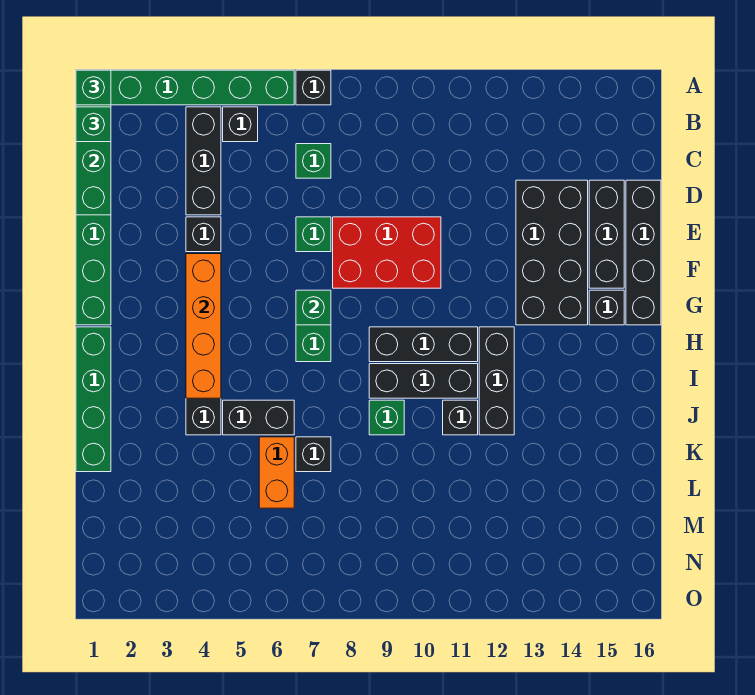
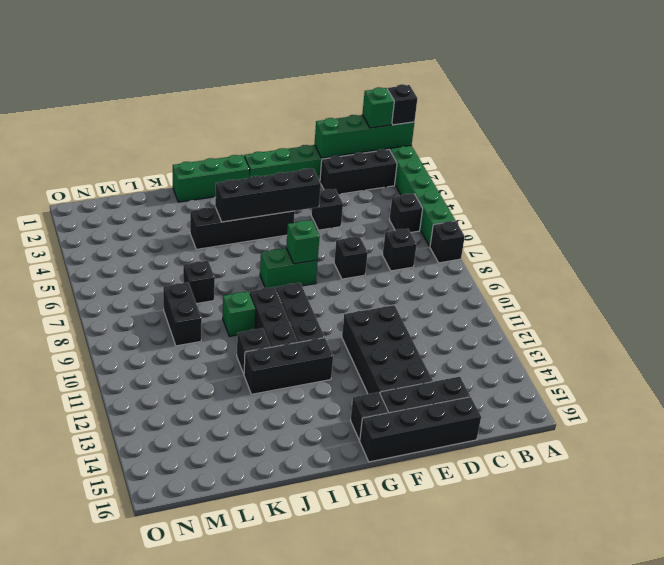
green 1x1 brick [76,70,111,105] -> black 1x1 brick [388,84,417,125]
black 1x3 brick [186,107,221,215] -> black 1x3 brick moved to [320,149,397,194]
green 1x1 brick [296,144,331,178] -> black 1x1 brick [383,229,417,271]
black 2x4 brick [516,180,588,325] -> black 2x4 brick turned to [342,305,433,394]
green 1x1 brick [296,217,331,252] -> black 1x1 brick [334,236,368,279]
red 2x3 brick [333,217,441,288] -> none
orange 1x4 brick [186,254,221,398] -> black 1x4 brick [215,169,321,222]
green 1x4 brick [76,327,111,472] -> green 1x3 brick [173,155,250,202]
black 1x2 brick [223,400,294,435] -> black 1x2 brick moved to [163,282,202,346]
orange 1x2 brick [259,437,294,508] -> none

